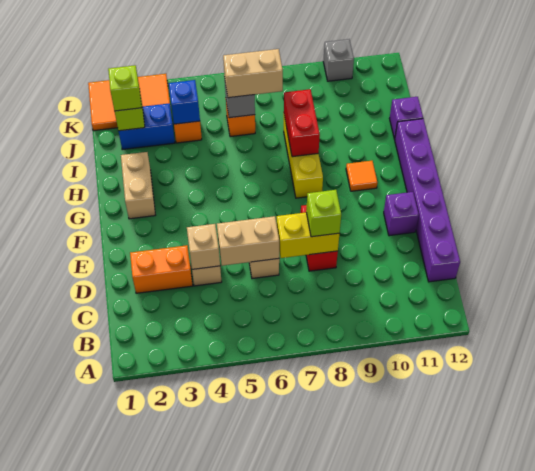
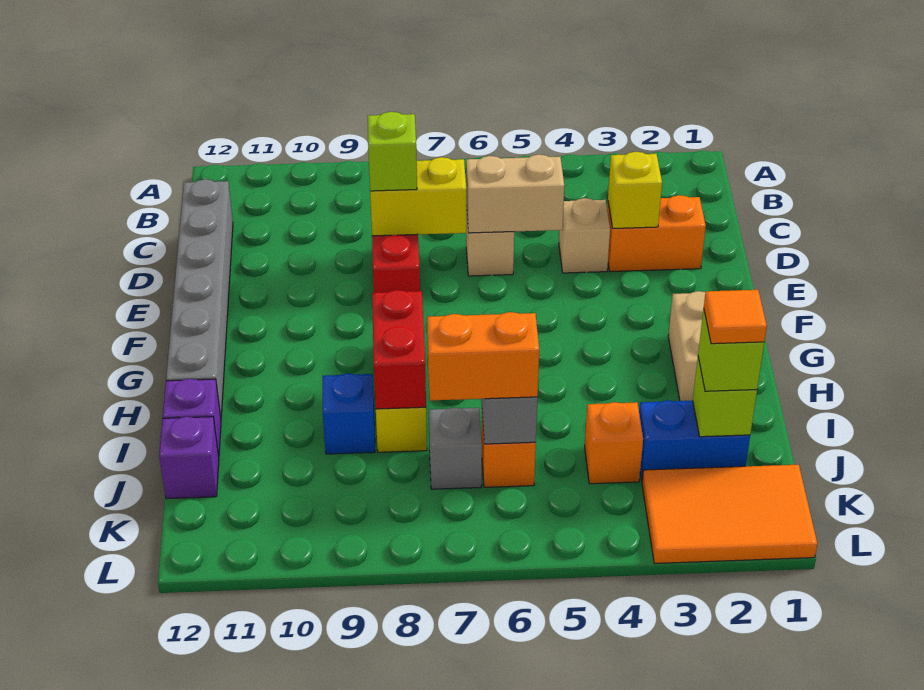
purple 1x6 brick [395,119,460,282] -> grey 1x6 brick [166,179,233,416]
none -> yellow 1x1 brick [608,152,662,228]
tan 1x1 brick [187,224,220,269] -> none
purple 1x1 brick [384,192,419,236] -> purple 1x1 brick moved to [159,417,219,499]
orange 1x1 tile [346,161,377,191] -> orange 1x1 tile moved to [704,290,767,344]
blue 1x1 brick [169,80,200,124] -> blue 1x1 brick moved to [323,373,375,454]
tan 1x2 brick [223,49,283,98] -> orange 1x2 brick [427,312,539,401]
grey 1x1 brick [323,39,354,81] -> grey 1x1 brick moved to [429,407,482,489]

